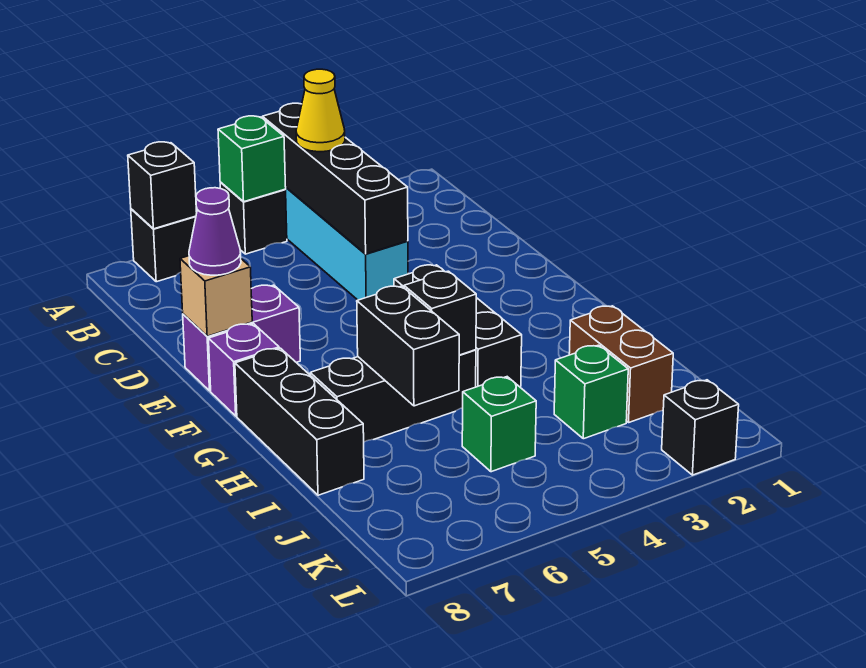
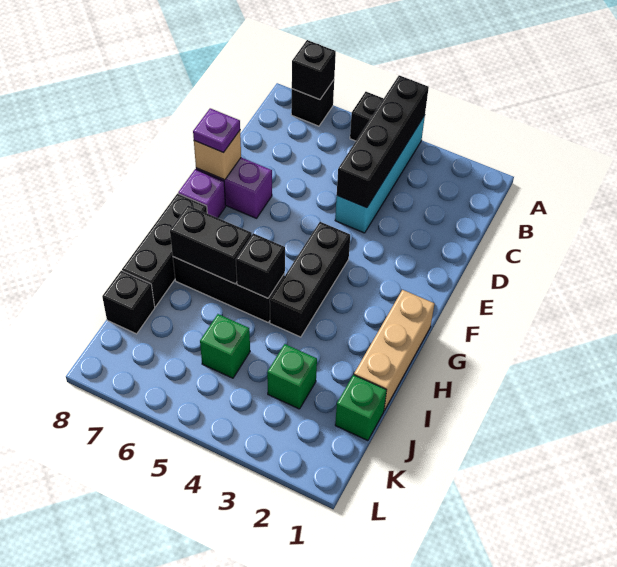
green 1x1 brick [218,116,286,202] -> green 1x1 brick moved to [335,375,387,441]
yellow 1x1 cone [296,69,345,152] -> none
purple 1x1 cone [189,188,241,275] -> purple 1x1 plate [193,108,240,153]
none -> tan 1x3 brick [354,290,435,410]
black 1x2 brick [357,286,459,406] -> black 1x2 brick turned to [170,205,252,284]
brown 1x2 brick [569,306,673,422] -> none
black 1x1 brick [662,380,739,475] -> black 1x1 brick moved to [102,271,155,334]

